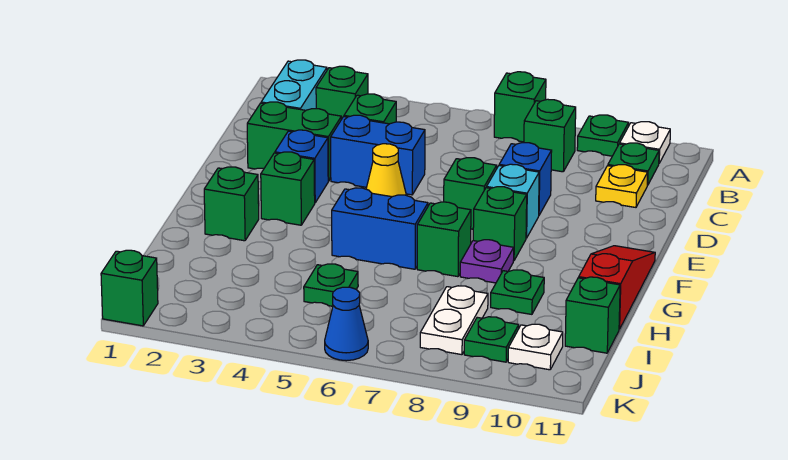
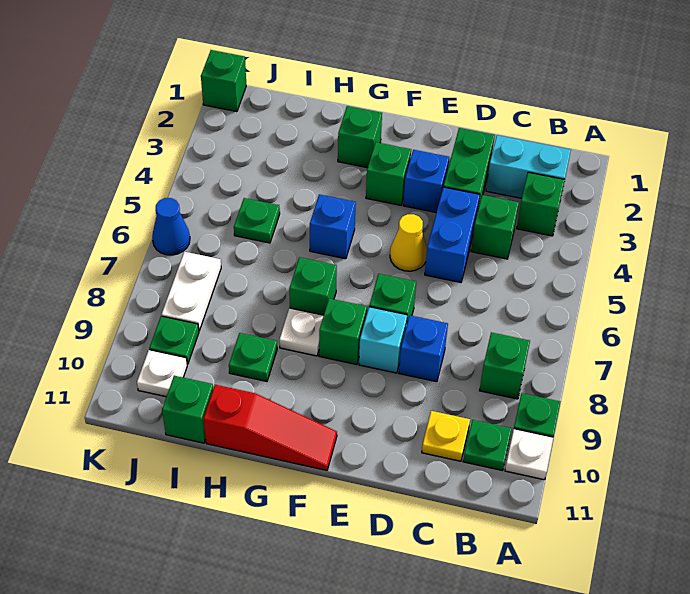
green 1x1 brick [494,72,546,142] -> none
blue 1x2 brick [332,188,428,269] -> blue 1x1 brick [310,194,356,259]
purple 1x1 plate [460,240,514,283] -> white 1x1 plate [279,308,324,356]
white 1x2 plate [420,286,488,355] -> white 1x2 plate turned to [162,252,221,330]

